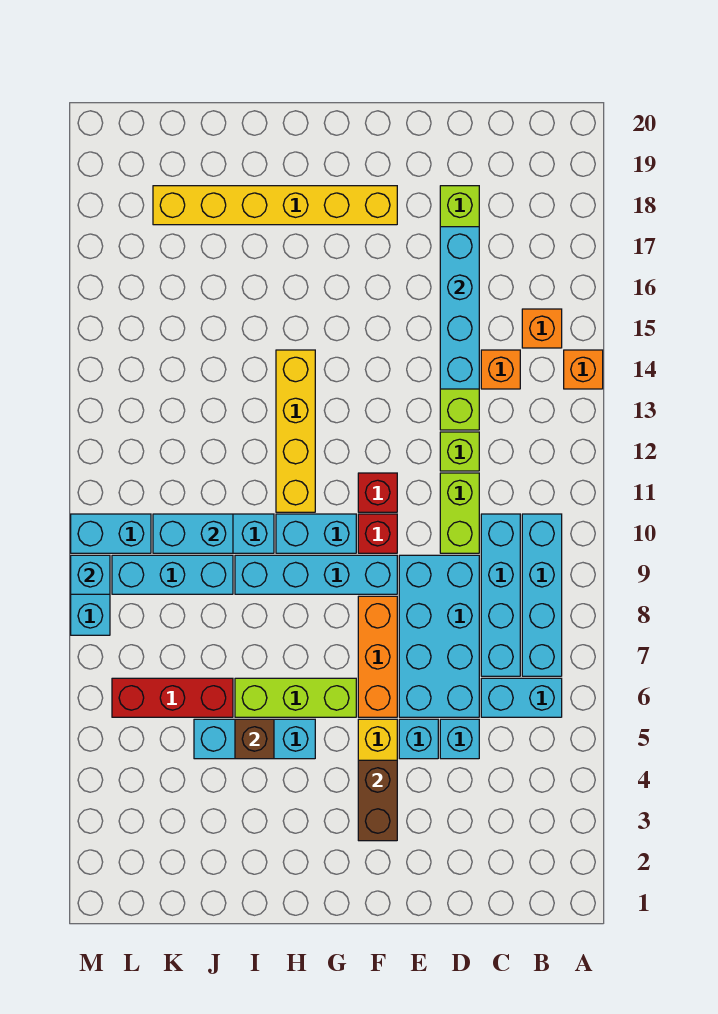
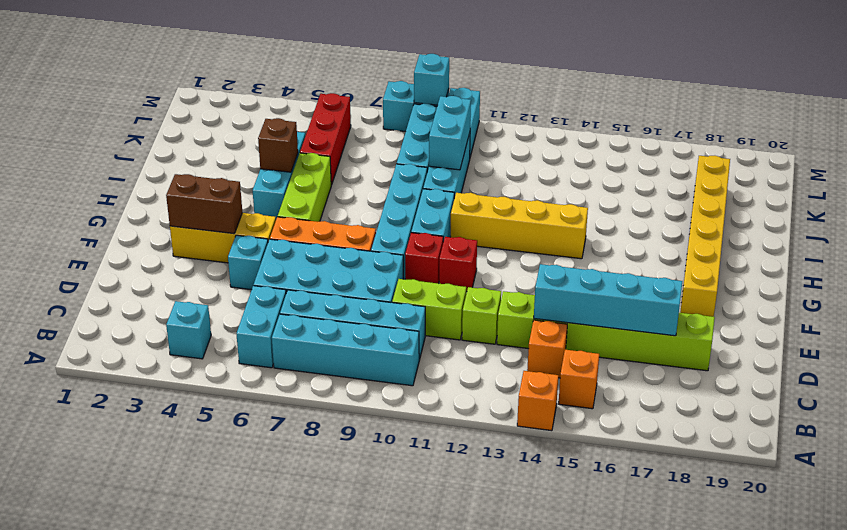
cyan 1x1 brick [440,719,479,759] -> cyan 1x1 brick moved to [166,301,211,359]

